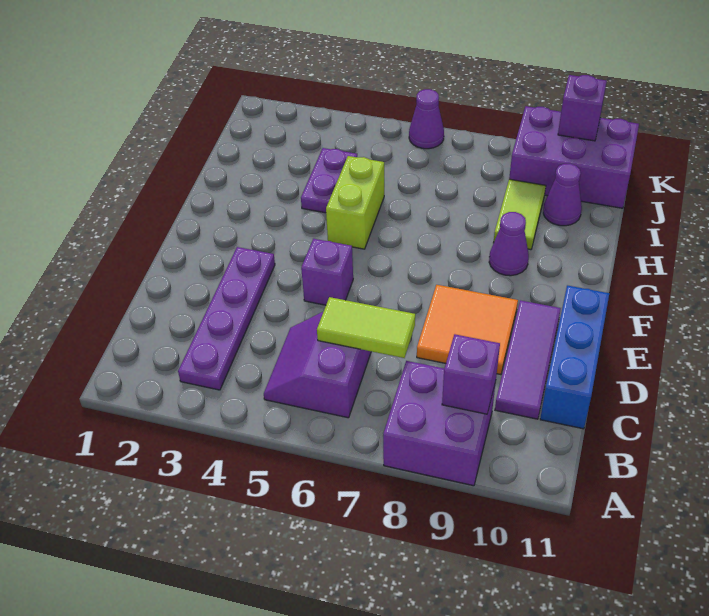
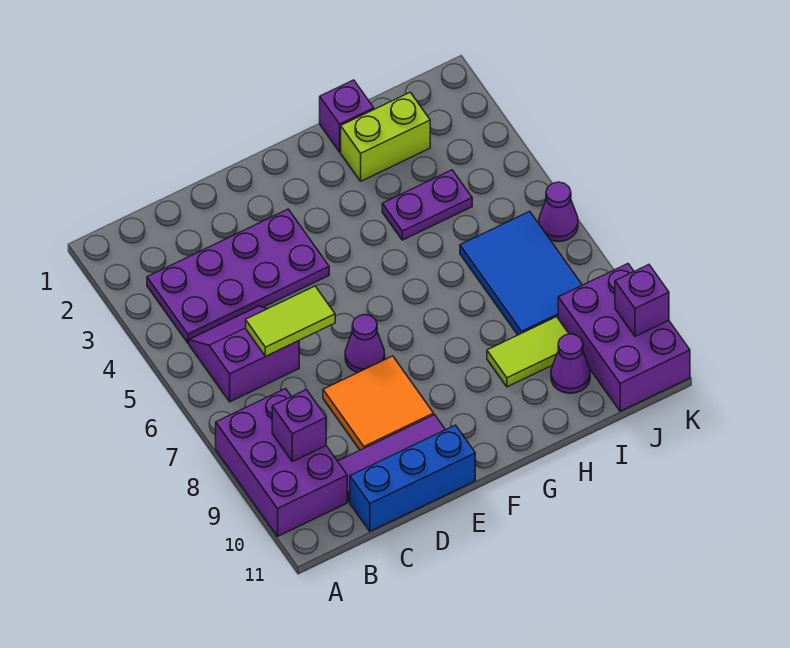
purple 2x2 brick [383,361,496,486] -> purple 2x3 brick [216,389,347,536]
purple 1x4 plate [178,247,275,390] -> purple 2x4 plate [147,209,329,343]
lime 1x2 tile [317,297,415,358] -> lime 1x2 tile turned to [246,286,335,357]
purple 1x1 brick [301,239,353,305] -> purple 1x1 brick moved to [320,80,374,152]
lime 1x2 brick [326,156,384,249] -> lime 1x2 brick moved to [341,92,430,181]
purple 1x1 cone [489,212,529,276] -> purple 1x1 cone moved to [345,315,385,373]
none -> blue 2x3 tile [460,211,582,335]

